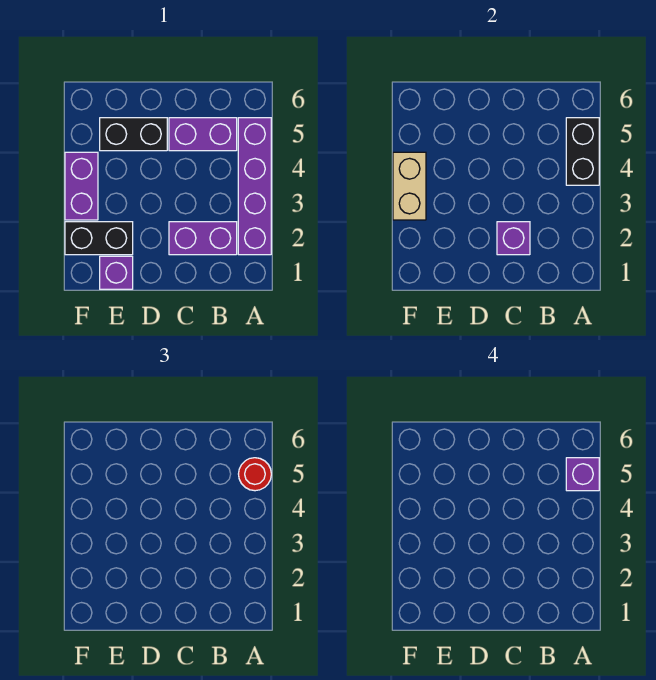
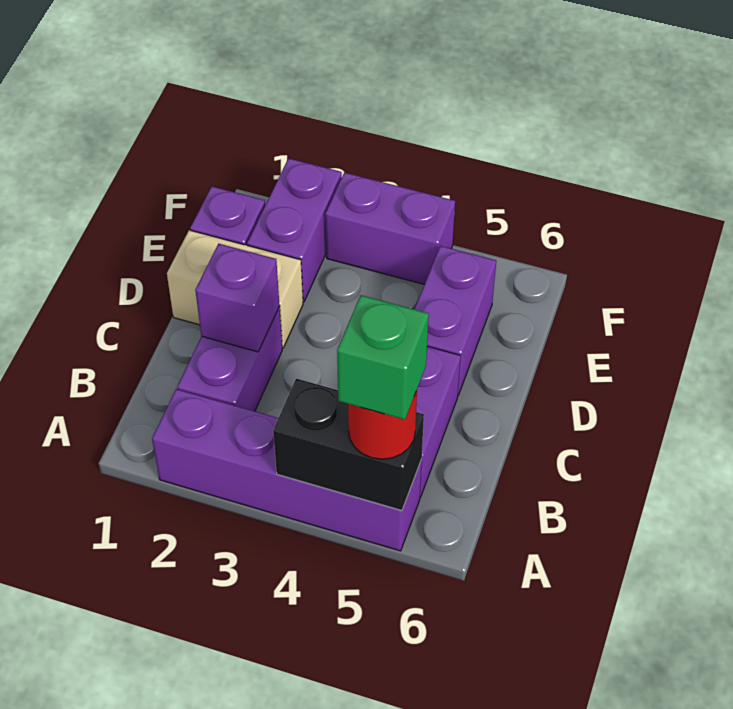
purple 1x1 brick [566,458,599,491] -> green 1x1 brick [337,295,429,420]
black 1x2 brick [100,118,167,151] -> purple 1x2 brick [415,246,496,395]
black 1x2 brick [65,222,133,255] -> purple 1x2 brick [247,158,342,302]
tan 1x2 brick [393,152,426,220] -> tan 1x2 brick moved to [167,230,303,348]

